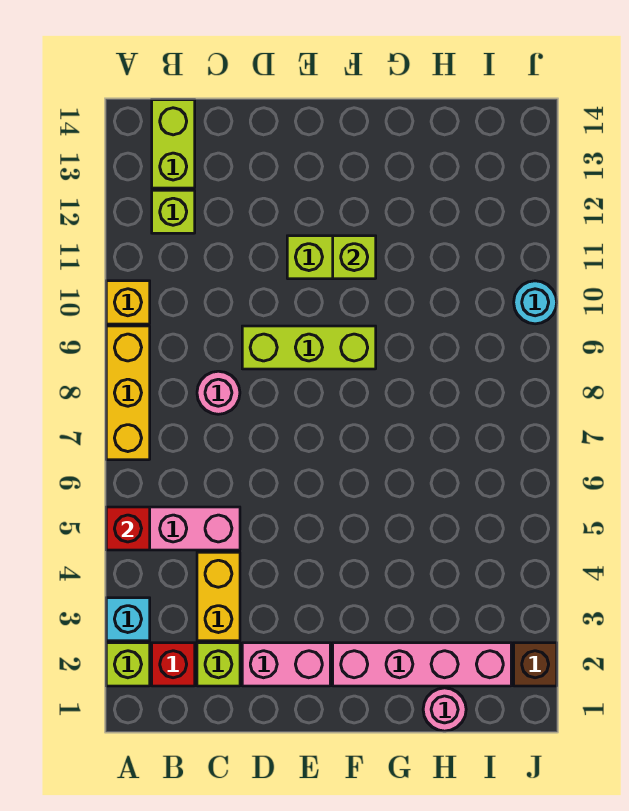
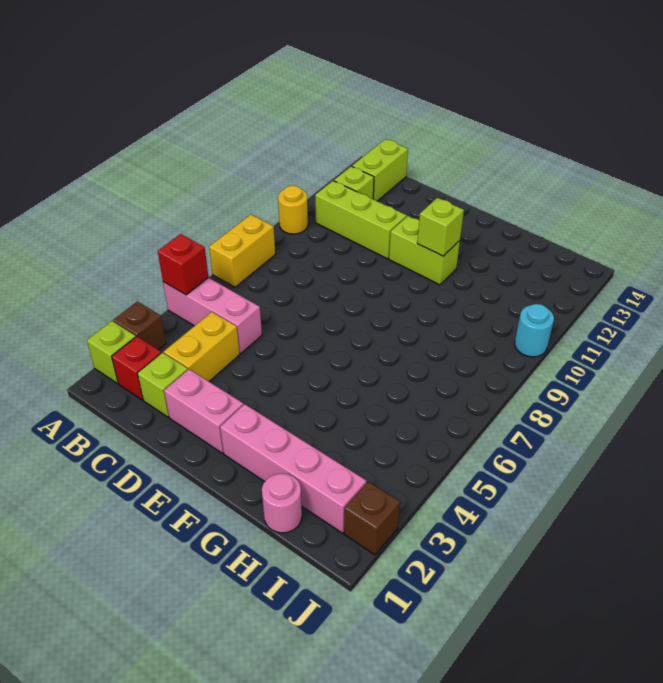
cyan 1x1 brick [106,598,150,641] -> brown 1x1 brick [113,301,166,350]
yellow 1x3 brick [106,326,150,460] -> yellow 1x2 brick [209,215,275,287]
yellow 1x1 brick [106,281,150,324] -> yellow 1x1 round brick [278,186,308,234]
pink 1x1 round brick [197,371,240,414] -> none
lime 1x3 brick [242,326,376,369] -> lime 1x3 brick moved to [315,181,407,259]

